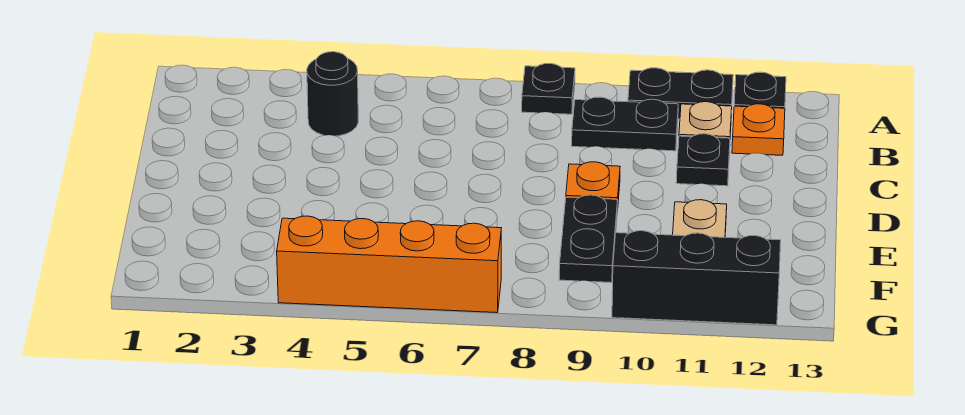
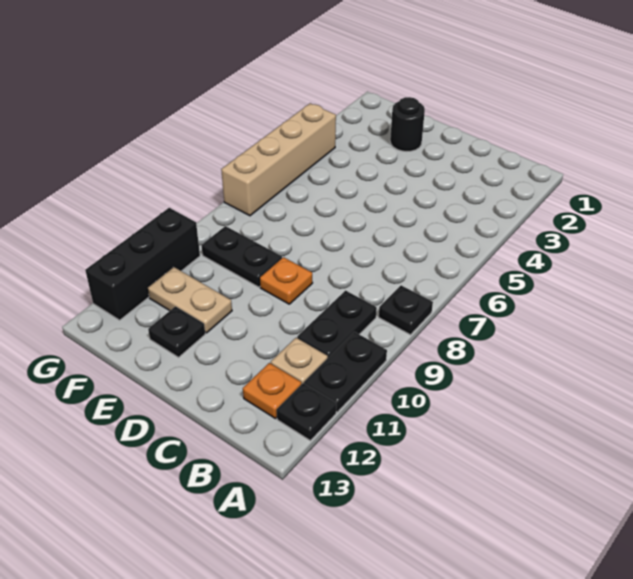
black 1x1 round brick [307,52,358,136] -> black 1x1 round brick moved to [390,97,425,152]
black 1x1 plate [676,134,730,186] -> black 1x1 plate moved to [148,306,205,357]
orange 1x4 brick [277,216,501,313] -> tan 1x4 brick [221,103,336,216]

